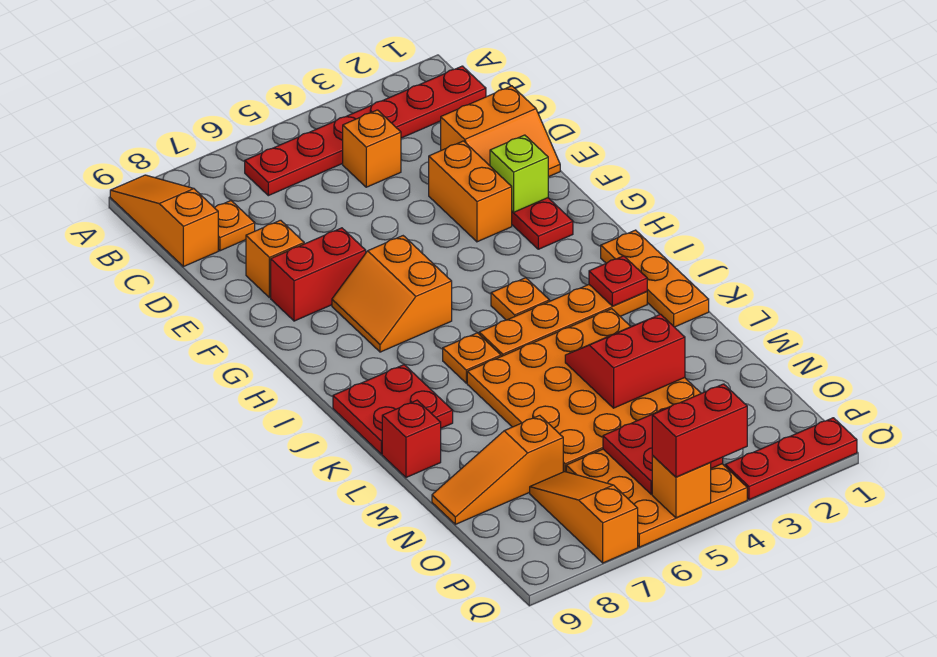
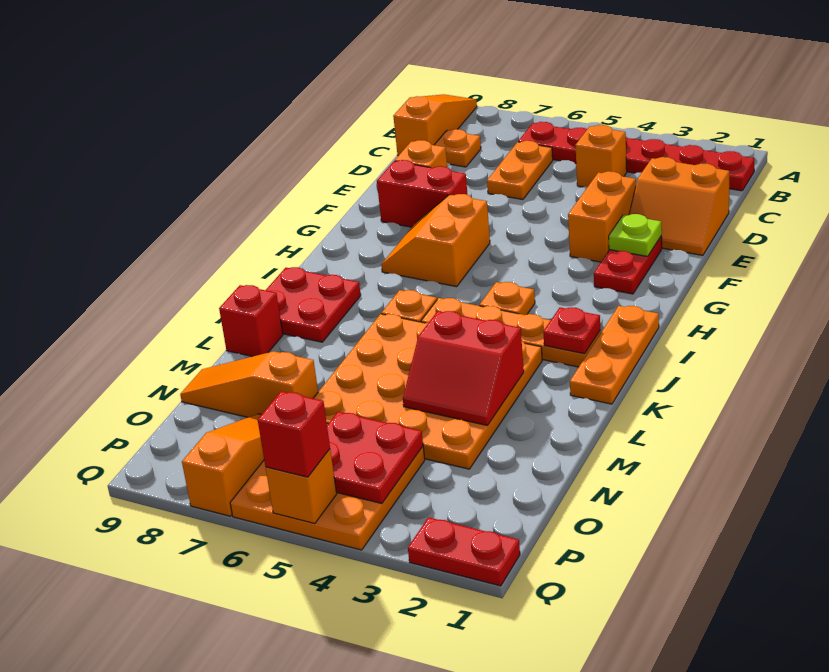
none -> orange 1x2 plate [487,141,553,200]
lime 1x1 brick [490,135,548,212] -> lime 1x1 plate [609,214,662,256]
red 2x2 slope [565,314,685,408] -> red 2x2 slope turned to [403,311,524,426]
red 1x3 plate [725,418,857,500] -> red 1x2 plate [408,517,520,586]
red 1x2 brick [652,384,747,477] -> red 1x1 brick [258,391,330,477]

